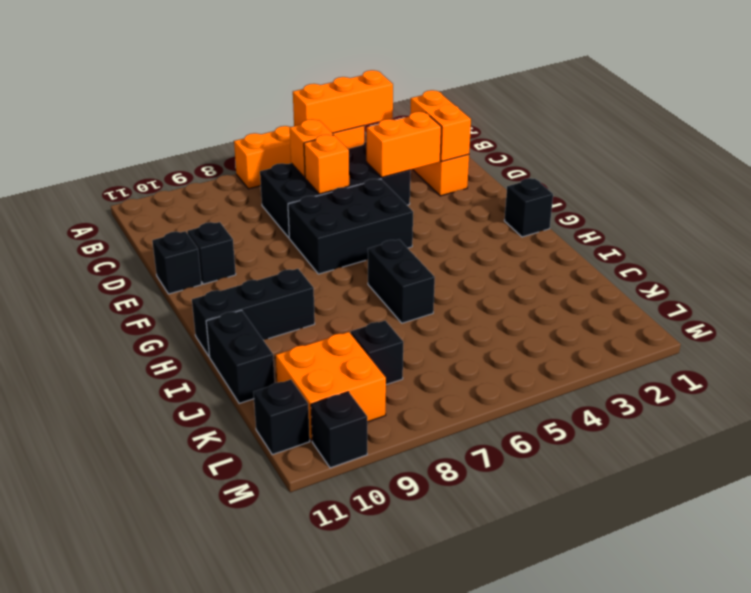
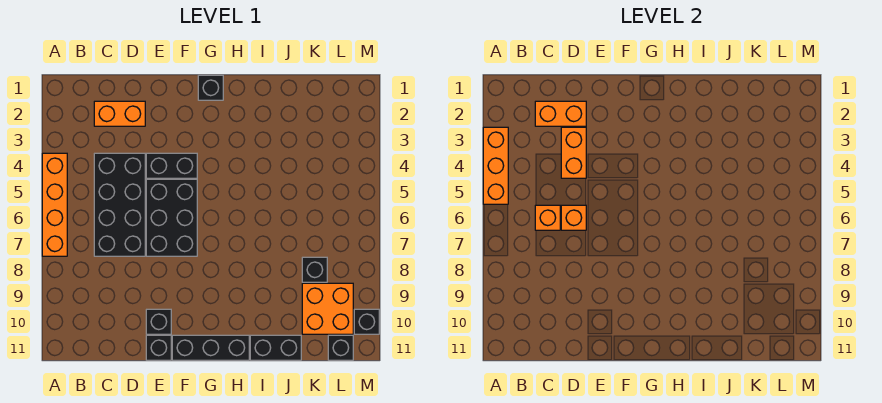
black 1x2 brick [368,240,435,323] -> black 1x2 brick moved to [146,153,197,178]
black 1x3 brick [192,269,315,357] -> black 1x3 brick turned to [172,335,249,360]

